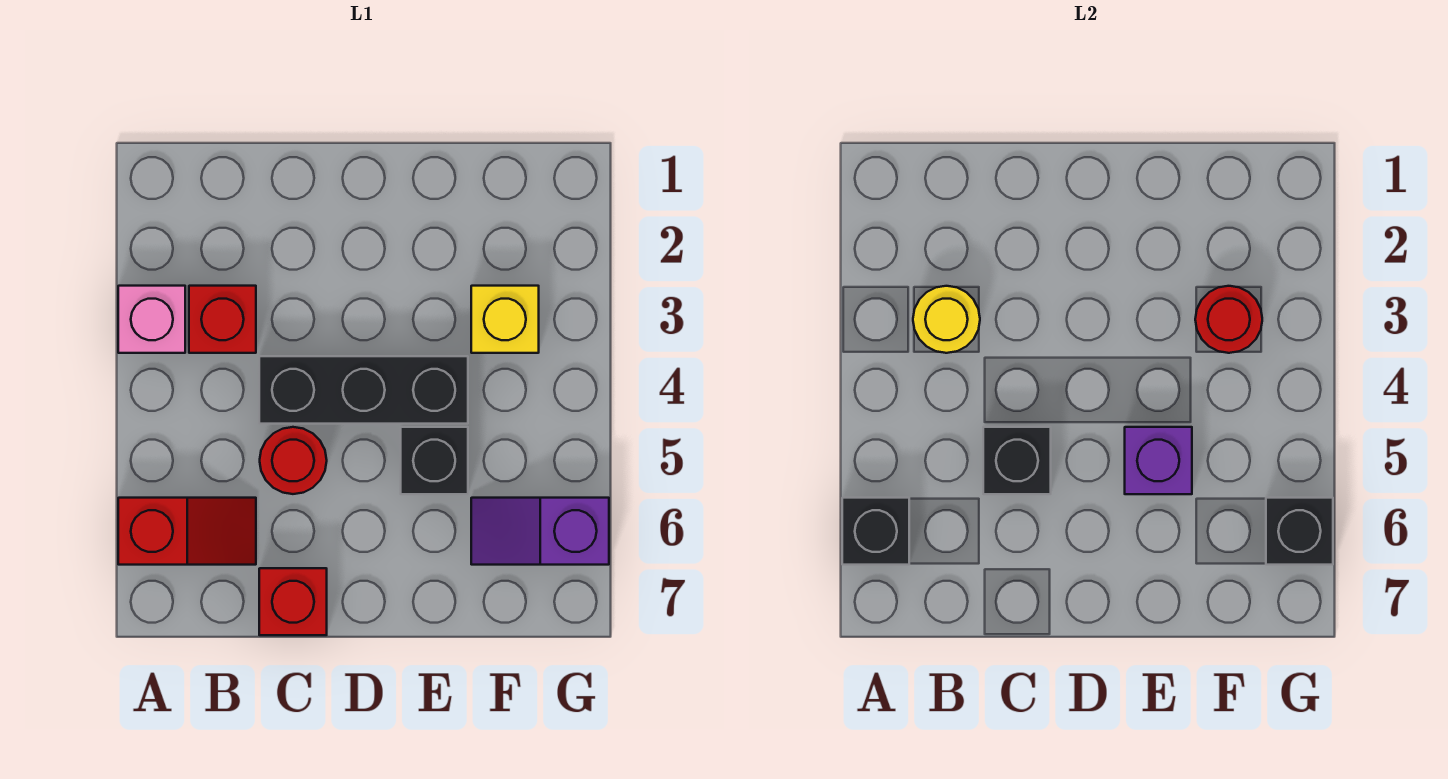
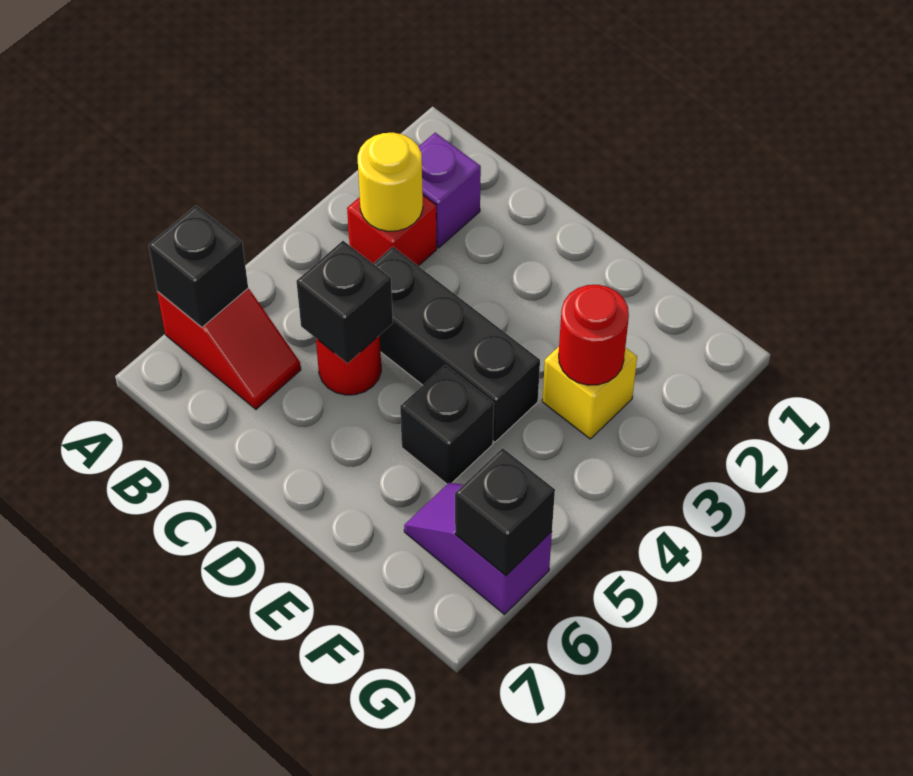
pink 1x1 brick [118,286,185,353] -> none
red 1x1 brick [259,568,327,635] -> none
purple 1x1 brick [1125,427,1192,494] -> purple 1x1 brick moved to [419,133,481,248]

